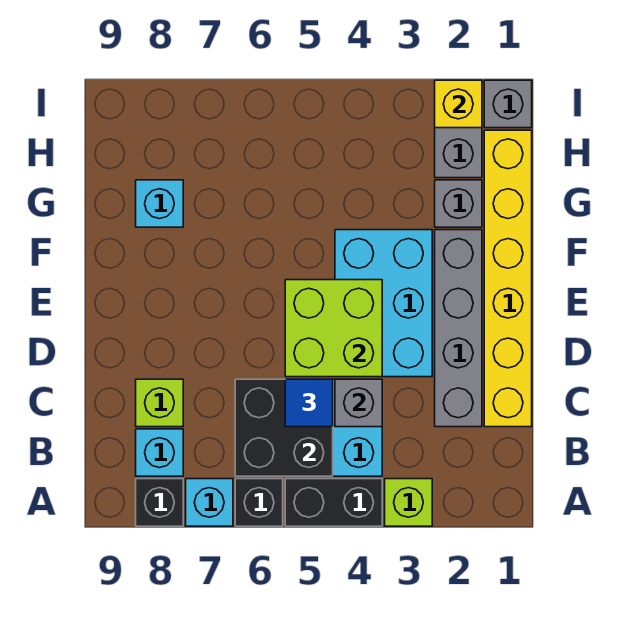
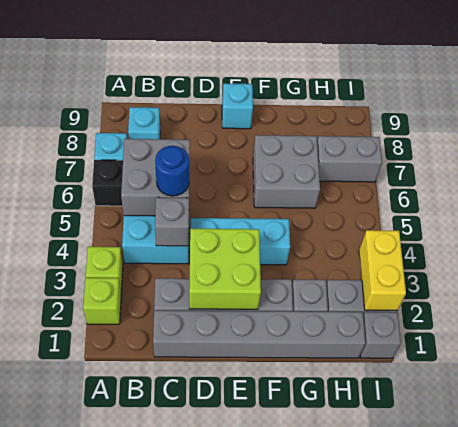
black 1x2 brick [285,479,382,526] -> none
black 1x1 brick [136,479,183,526] -> none
black 2x2 brick [235,379,333,476] -> grey 2x2 brick [121,139,190,216]
yellow 1x6 brick [484,130,532,427] -> grey 1x6 brick [153,310,366,358]
blue 1x1 tile [285,379,333,427] -> blue 1x1 round brick [155,146,189,196]
lime 1x1 brick [136,379,183,427] -> lime 1x1 brick moved to [83,278,121,324]
cyan 2x3 brick [335,230,432,377] -> cyan 1x3 brick [191,218,290,265]
lime 2x2 brick [285,280,382,377] -> lime 2x2 brick moved to [189,229,261,309]
none -> grey 2x2 brick [253,135,320,208]
cyan 1x1 brick [136,180,183,227] -> cyan 1x1 brick moved to [222,83,253,129]
none -> grey 1x2 brick [317,136,382,182]
yellow 1x1 brick [435,80,482,128] -> yellow 1x2 brick [359,230,406,311]

